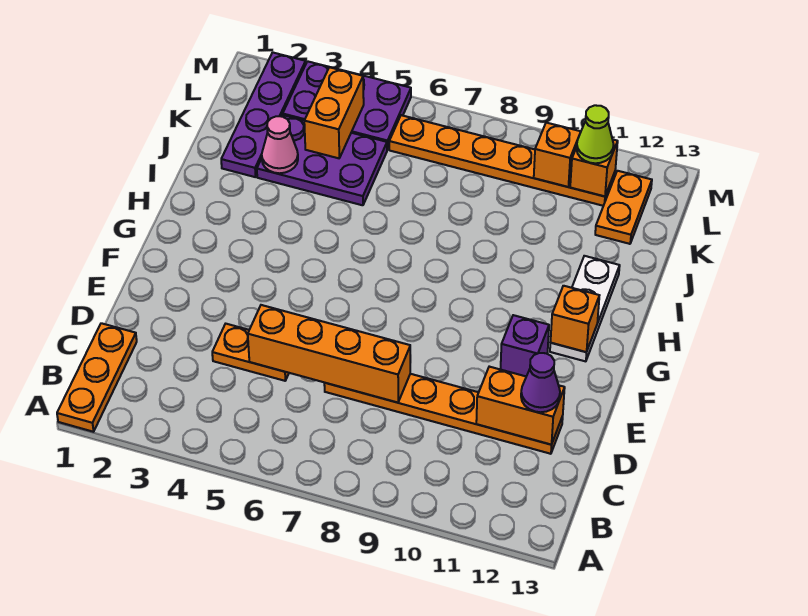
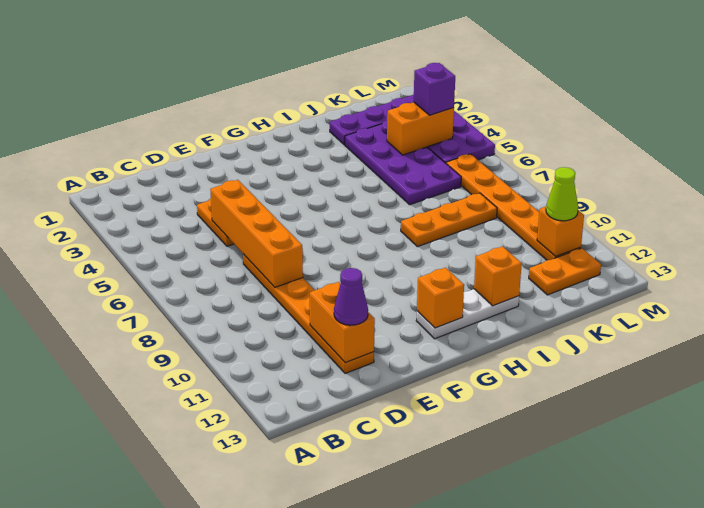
orange 1x3 plate [57,323,137,432] -> orange 1x3 plate moved to [401,193,497,247]
purple 1x1 brick [501,315,549,376] -> purple 1x1 brick moved to [414,63,455,115]
purple 2x3 plate [257,115,387,205] -> purple 2x4 plate [345,120,461,205]
pink 1x1 cone [262,116,298,173] -> none
orange 1x1 brick [534,123,581,187] -> orange 1x1 brick moved to [474,246,522,306]

